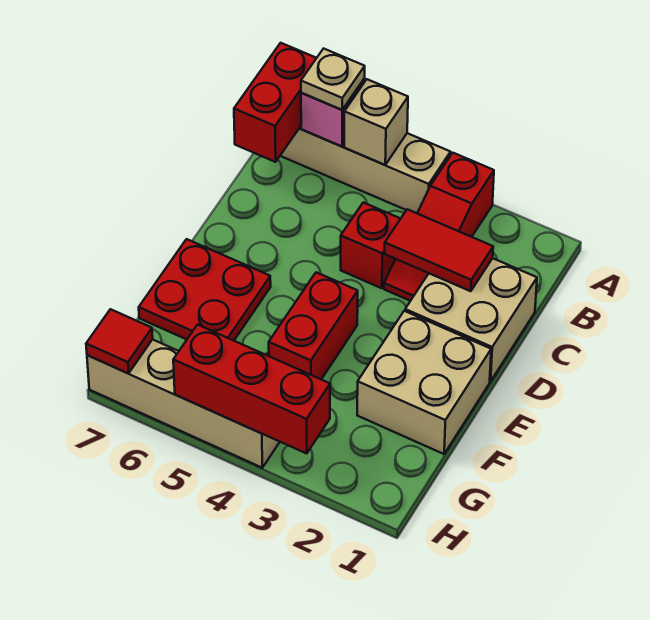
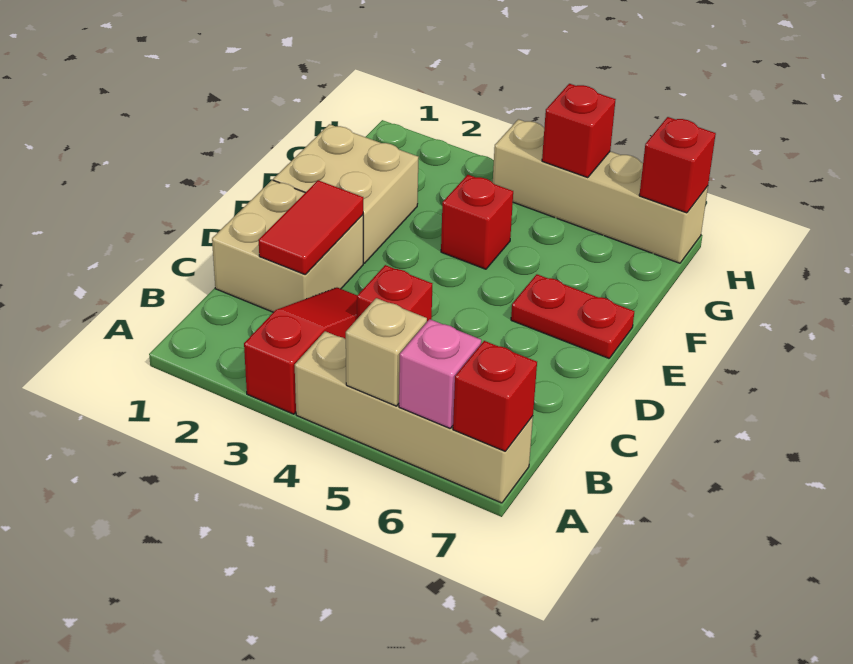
tan 1x1 plate [301,49,365,110] -> none
red 1x2 brick [234,43,316,162] -> red 1x1 brick [453,341,537,451]
red 1x2 tile [385,209,493,291] -> red 1x2 tile turned to [259,180,363,274]
red 1x2 brick [269,272,358,379] -> red 1x1 brick [441,175,513,269]
red 2x2 plate [139,239,271,341] -> red 1x2 plate [511,274,634,358]
red 1x3 brick [173,325,330,453] -> red 1x1 brick [542,84,616,178]
red 1x1 tile [86,309,153,373] -> red 1x1 brick [639,117,716,213]

